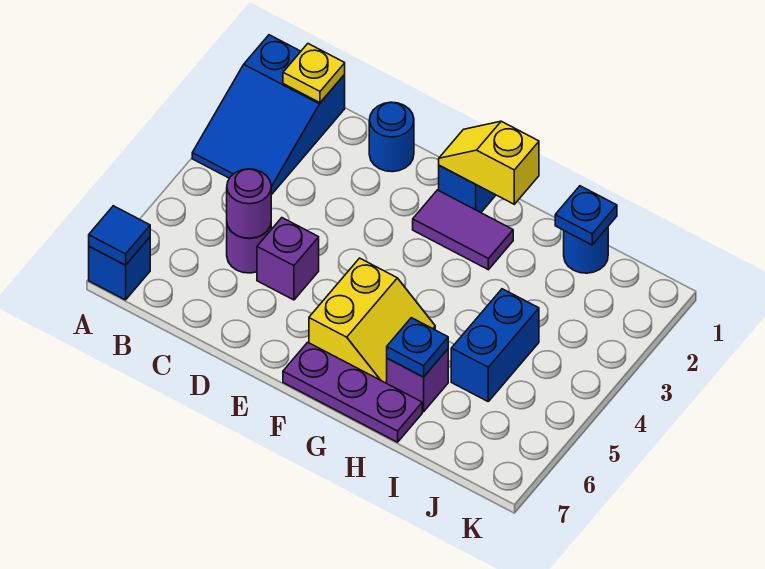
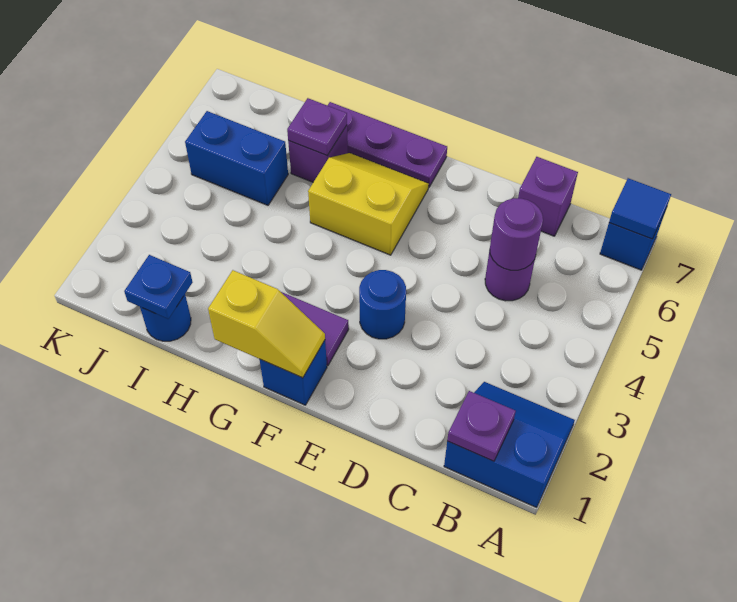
blue 2x3 slope [192,35,345,195] -> blue 2x2 slope [444,382,575,507]
yellow 1x1 plate [283,44,345,103] -> purple 1x1 plate [447,391,516,461]
blue 1x1 round brick [369,102,414,172] -> blue 1x1 round brick moved to [359,270,406,339]
purple 1x1 brick [257,218,319,300] -> purple 1x1 brick moved to [518,157,578,236]
yellow 2x2 slope [309,258,435,383] -> yellow 2x2 slope turned to [308,153,429,255]
blue 1x1 plate [387,318,448,377] -> purple 1x1 plate [287,98,347,155]
blue 1x2 brick [451,289,539,401] -> blue 1x2 brick turned to [185,111,288,205]

